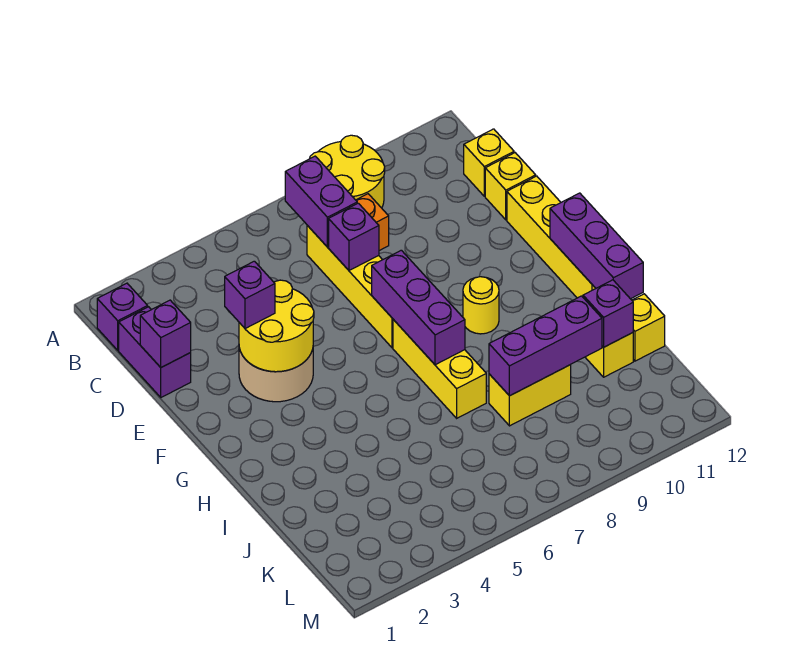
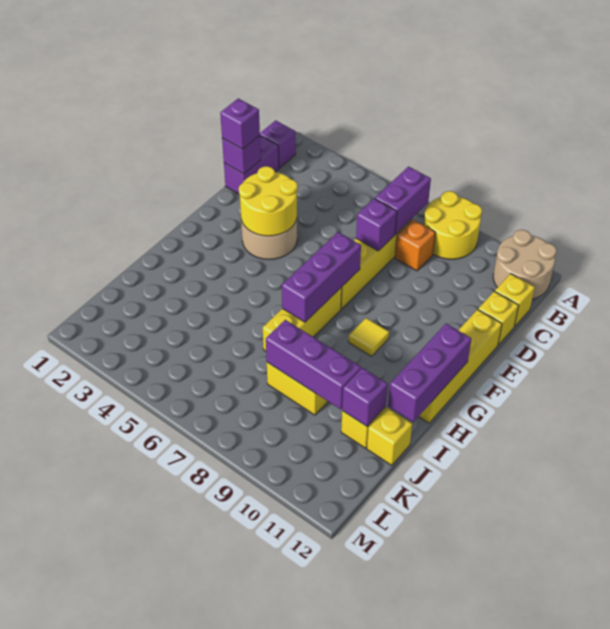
none -> tan 2x2 round brick [493,230,557,299]
purple 1x1 brick [225,261,275,329] -> purple 1x1 brick moved to [220,98,260,149]
yellow 1x1 round brick [463,277,499,334] -> yellow 1x1 tile [349,318,389,356]

